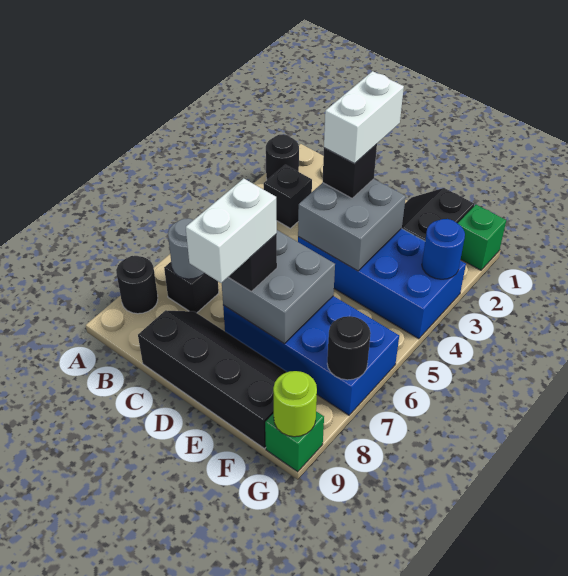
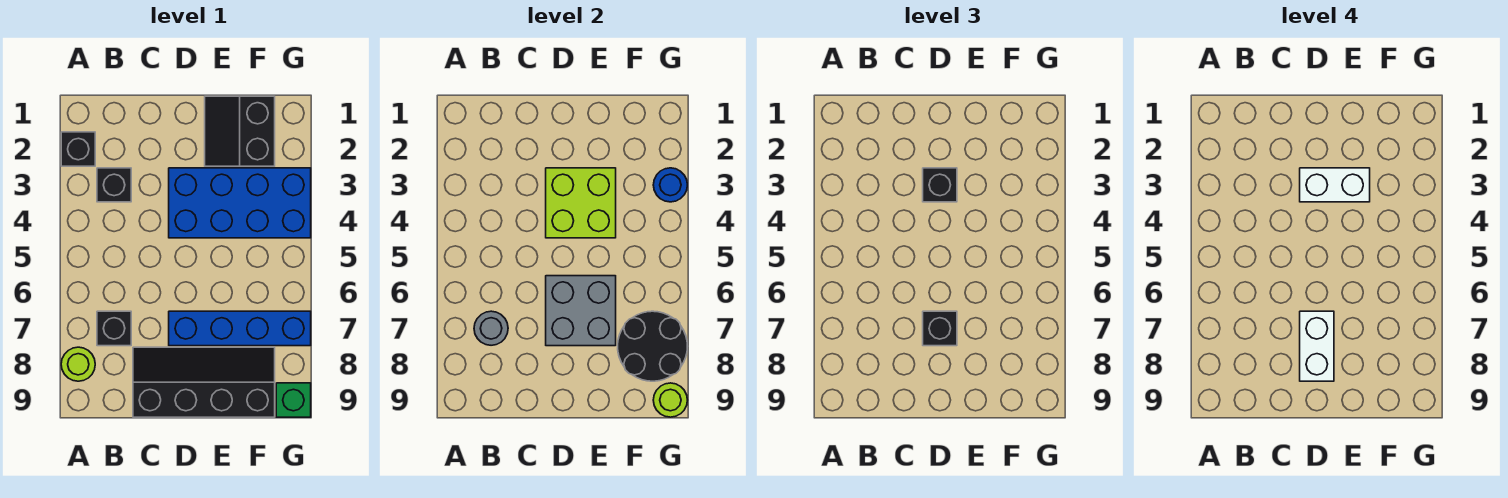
black 1x1 round brick [266,134,299,180] -> black 1x1 brick [61,132,95,166]
black 1x1 round brick [116,256,158,314] -> lime 1x1 round brick [61,347,95,381]
white 1x2 brick [324,71,404,164] -> white 1x2 brick turned to [1300,168,1370,202]
grey 2x2 brick [298,179,406,271] -> lime 2x2 brick [546,168,616,238]
blue 2x4 brick [223,296,399,415] -> blue 1x4 brick [169,311,311,346]
green 1x1 brick [457,205,506,270] -> none
black 1x1 round brick [327,316,371,380] -> black 2x2 round brick [618,311,688,381]

